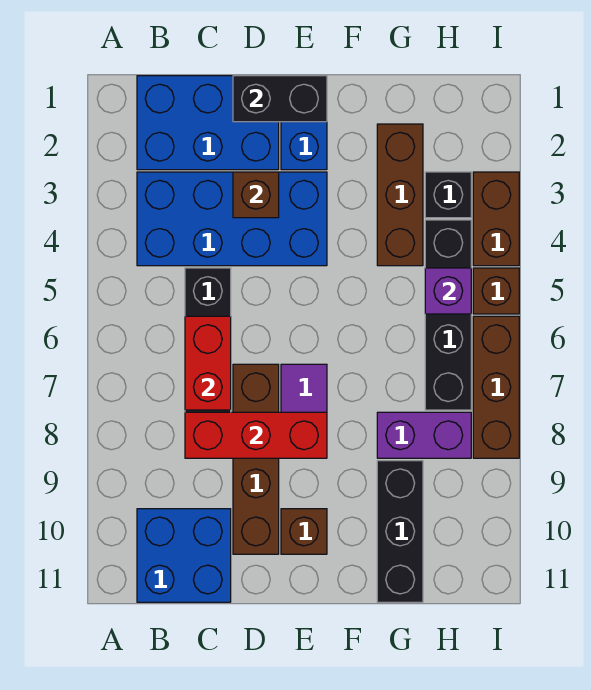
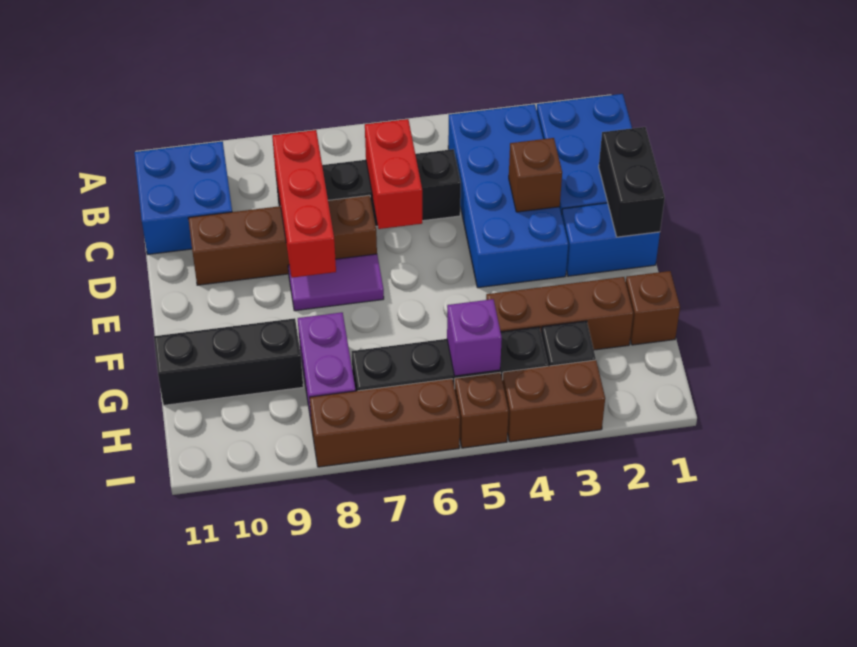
red 1x2 brick [185,316,231,410] -> red 1x2 brick turned to [365,119,422,229]
brown 1x1 brick [281,509,327,554] -> brown 1x1 brick moved to [626,271,680,345]

